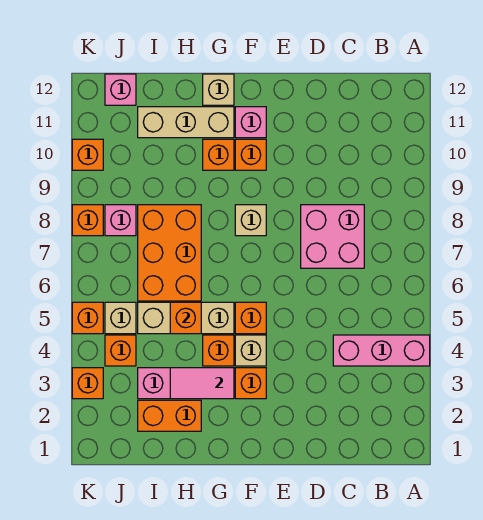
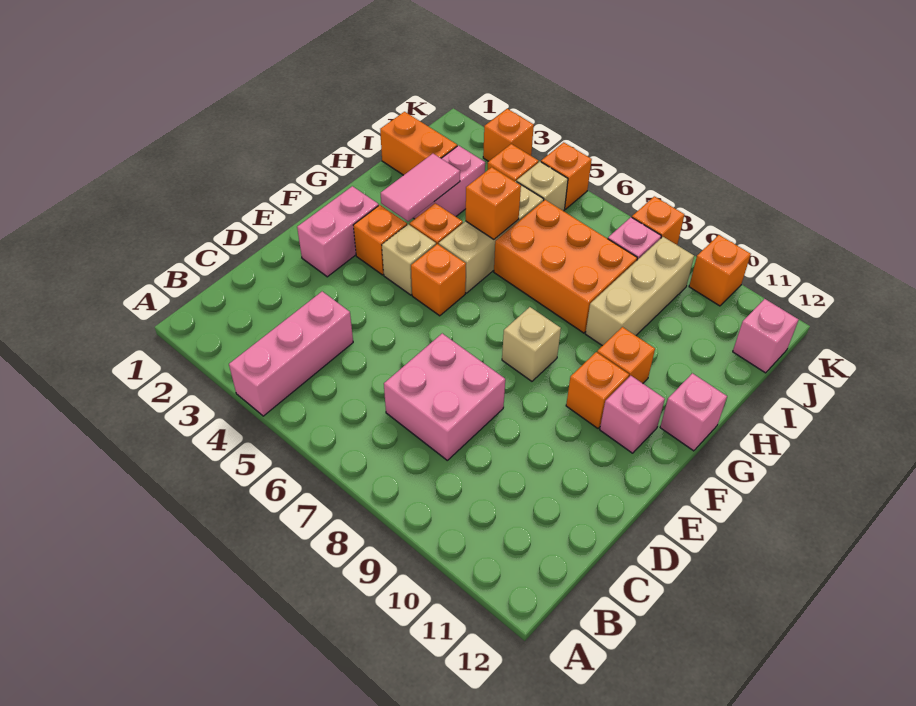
none -> pink 1x2 brick [297,186,379,277]
tan 1x3 brick [138,107,234,138] -> tan 1x3 brick moved to [585,237,694,346]
tan 1x1 brick [203,74,234,105] -> pink 1x1 brick [660,373,727,451]
orange 1x2 brick [138,400,201,431] -> orange 1x2 brick turned to [380,112,457,175]

